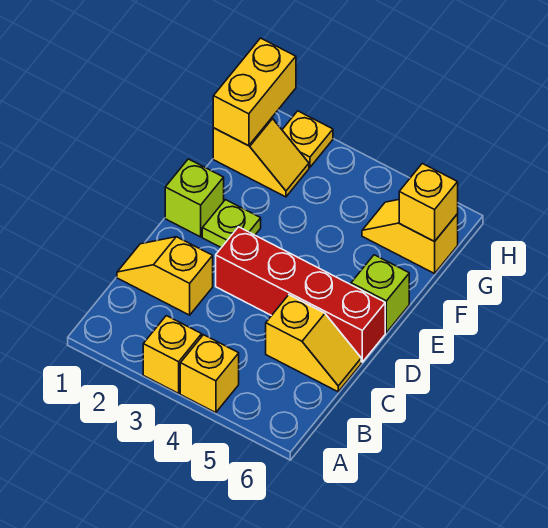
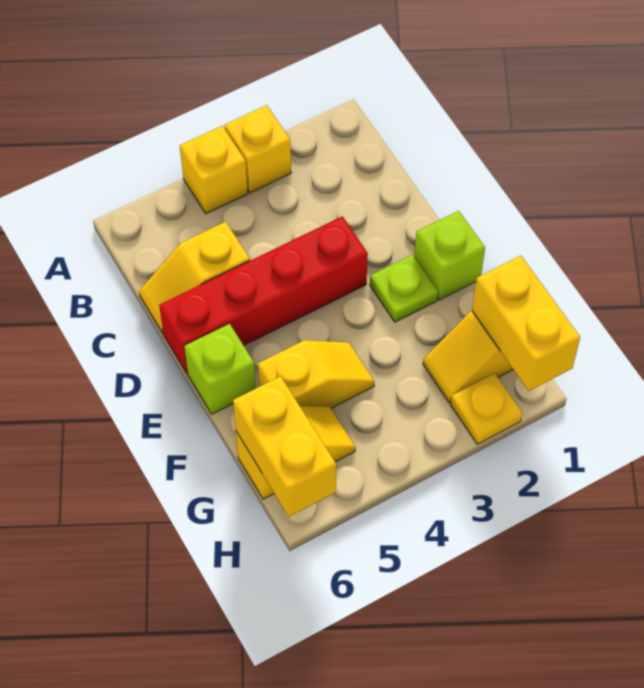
yellow 1x2 slope [117,237,213,315] -> yellow 1x2 slope moved to [258,340,374,408]
yellow 1x1 brick [399,163,458,242] -> yellow 1x2 brick [233,376,336,517]

